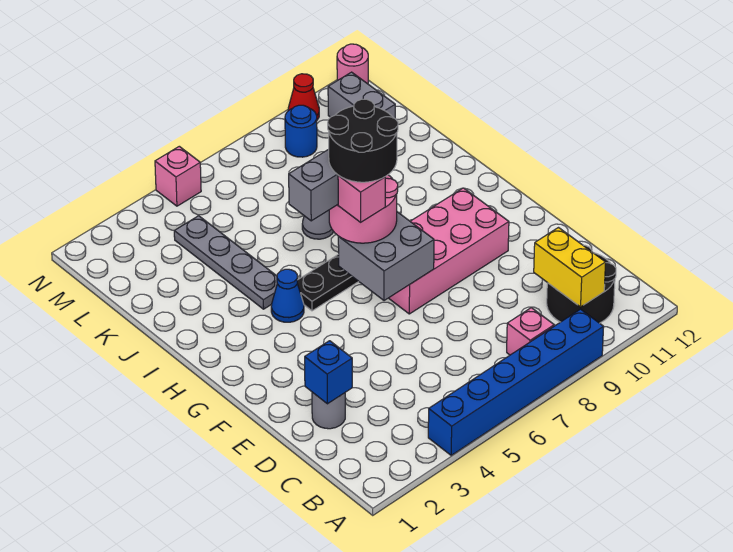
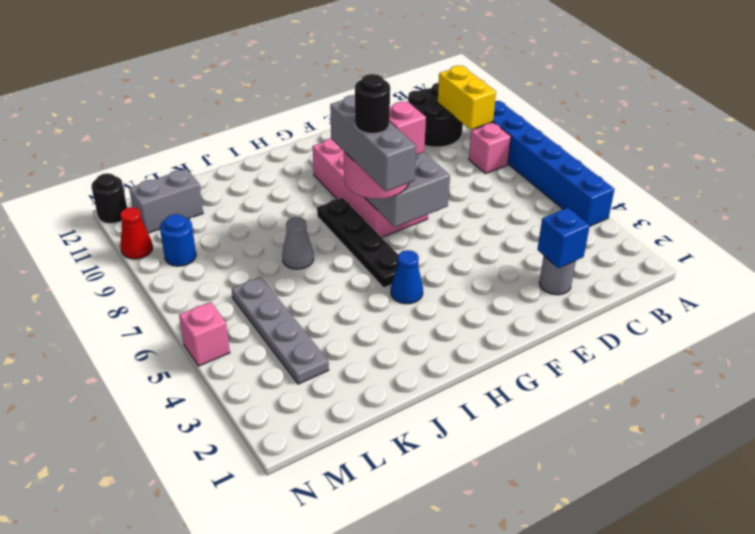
yellow 1x2 brick [534,228,606,307] -> yellow 1x2 brick turned to [438,66,496,130]
black 2x2 round brick [328,99,398,182] -> black 1x1 round brick [355,74,390,134]
grey 1x4 plate [174,216,277,309] -> grey 1x4 plate turned to [232,277,329,384]
pink 1x1 round brick [337,44,368,84] -> black 1x1 round brick [91,173,127,224]

